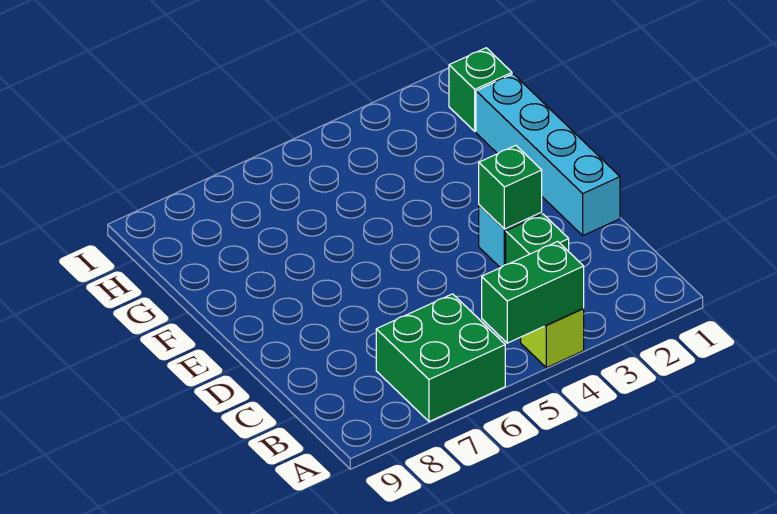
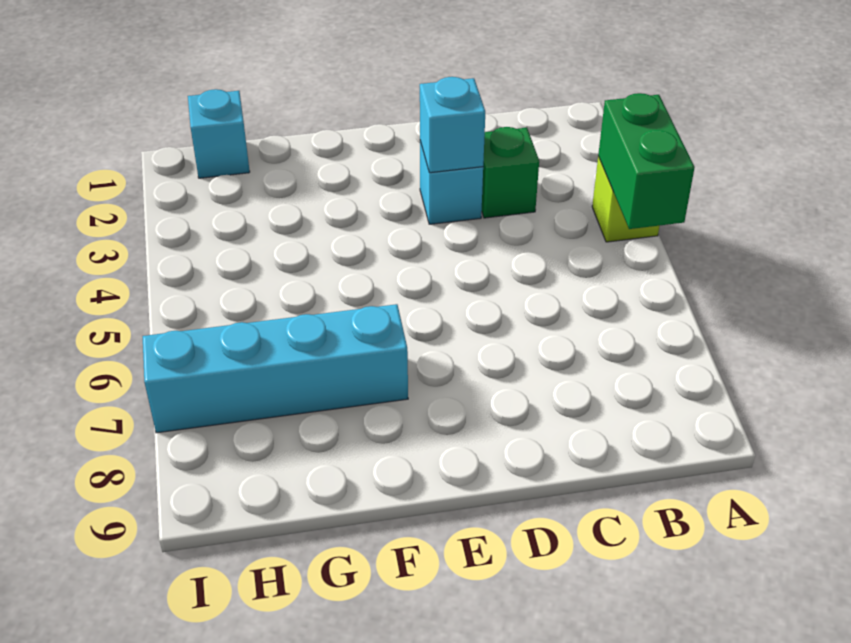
green 2x2 brick [376,294,505,422] -> none
cyan 1x4 brick [476,74,620,236] -> cyan 1x4 brick moved to [143,304,408,433]
green 1x1 brick [479,145,542,229] -> cyan 1x1 brick [420,77,485,173]
green 1x1 brick [449,48,512,131] -> cyan 1x1 brick [188,89,250,178]

